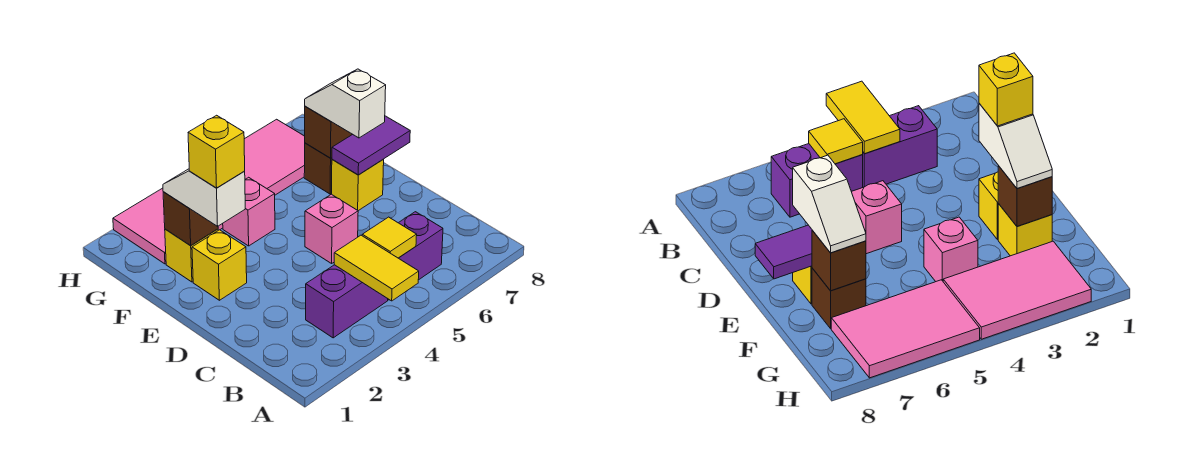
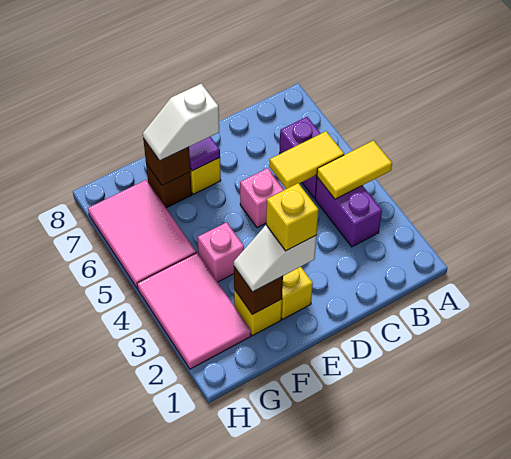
yellow 1x1 tile [362,217,417,258] -> yellow 1x2 tile [269,131,344,189]

